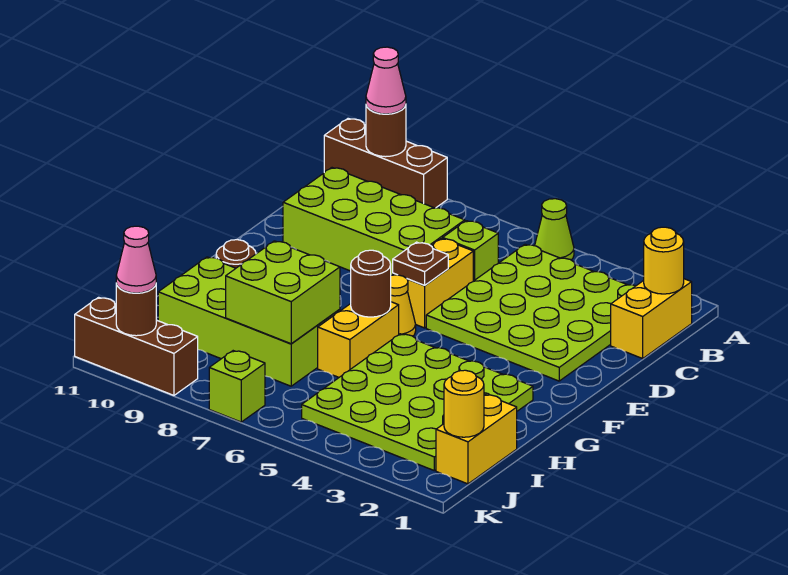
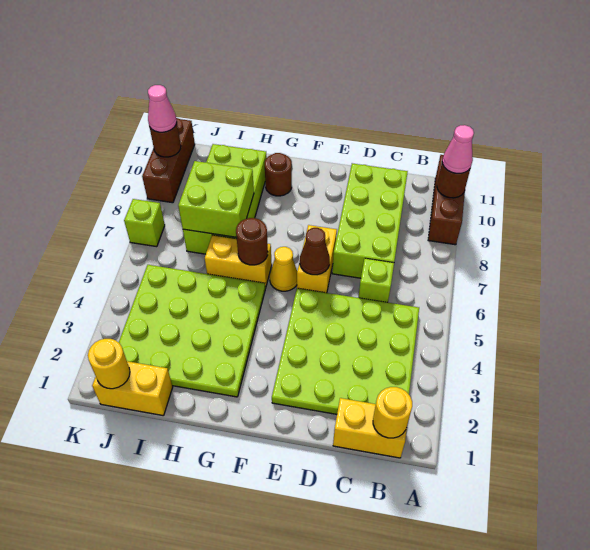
lime 1x1 cone [535,199,574,260] -> none
yellow 1x2 brick [393,239,473,328] -> yellow 1x2 brick turned to [297,225,337,293]
brown 1x1 plate [393,242,448,285] -> brown 1x1 cone [300,228,330,275]

